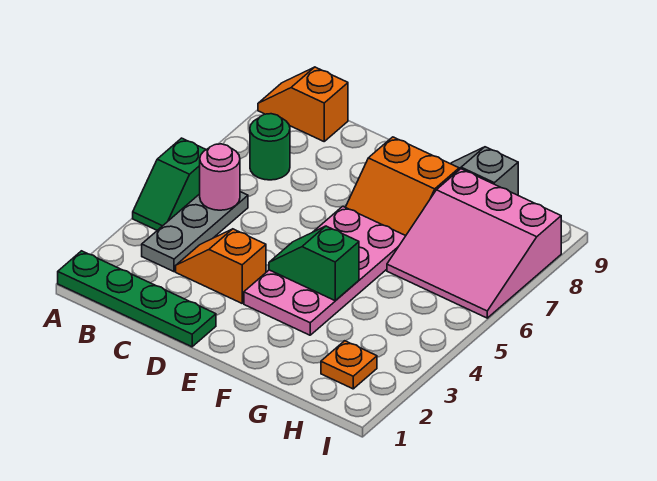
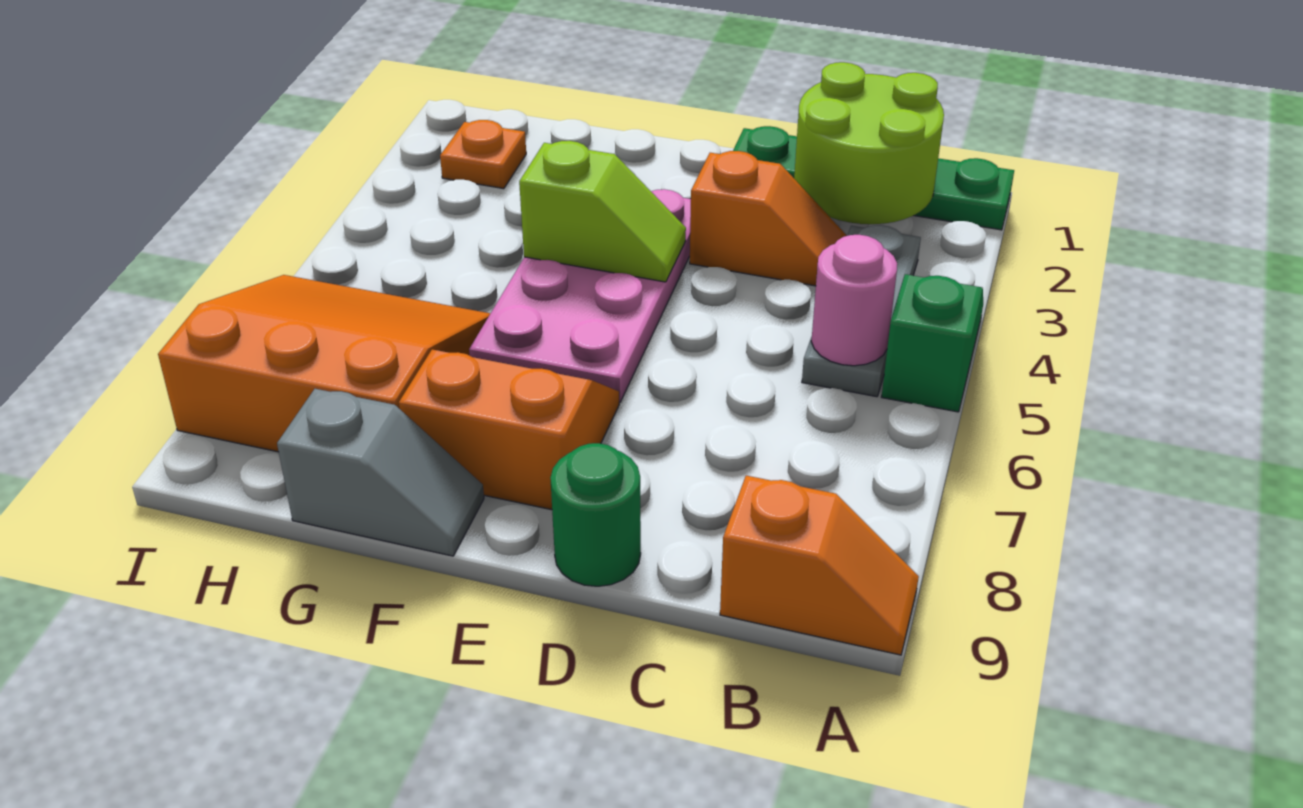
none -> lime 2x2 round brick [794,62,944,224]
green 1x1 round brick [250,114,290,180] -> green 1x1 round brick moved to [550,443,641,586]
green 1x2 slope [269,226,359,301] -> lime 1x2 slope [519,141,686,282]
pink 3x3 slope [387,169,561,318] -> orange 3x3 slope [158,275,490,452]

